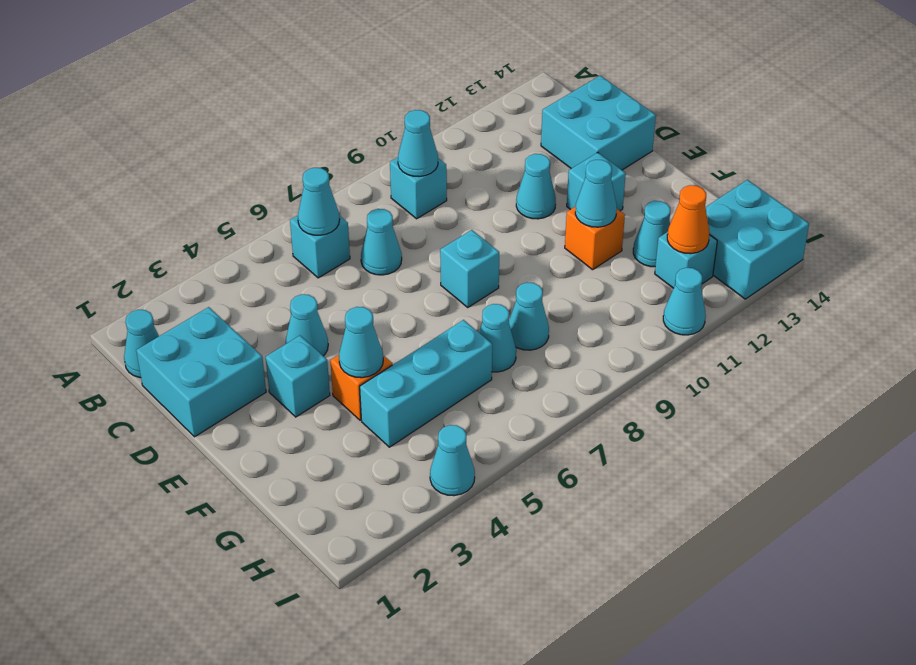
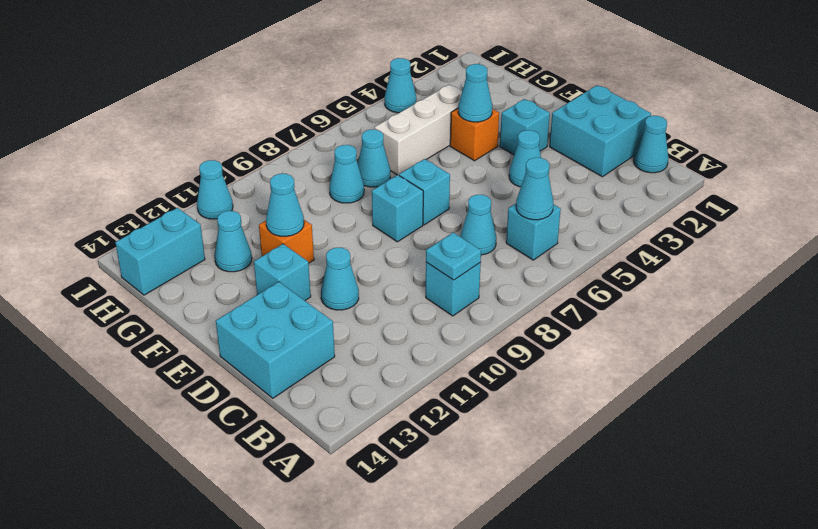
cyan 1x1 cone [398,110,438,177] -> cyan 1x1 plate [426,233,481,280]
cyan 1x3 brick [360,320,492,447] -> white 1x3 brick [375,85,462,175]
cyan 1x1 brick [655,232,717,288] -> cyan 1x1 brick moved to [399,159,450,225]
orange 1x1 cone [667,185,709,254] -> none
cyan 2x2 brick [705,180,809,299] -> cyan 1x2 brick [115,208,205,295]

